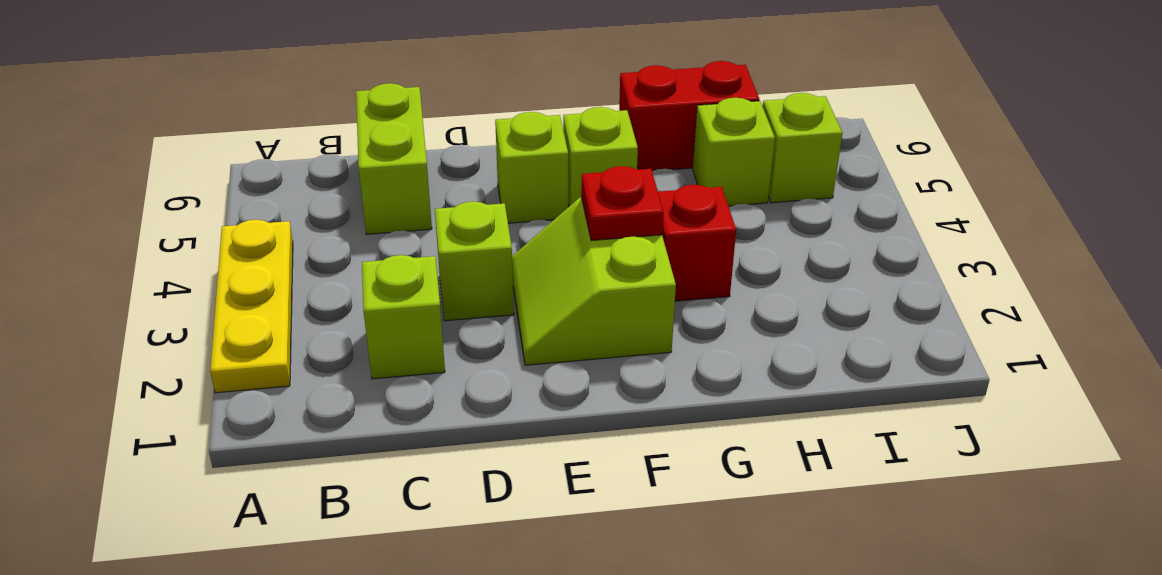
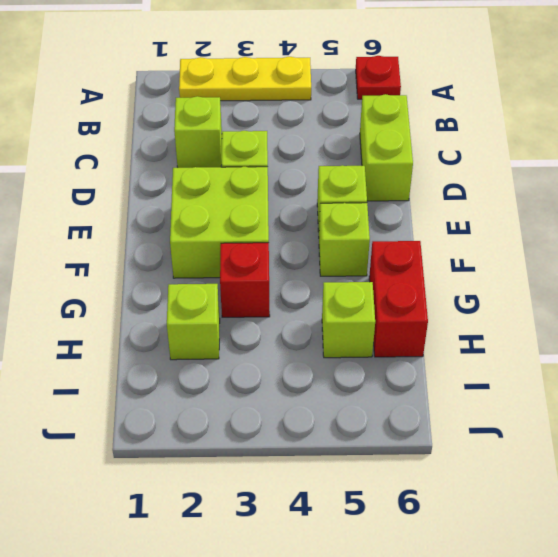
lime 1x2 brick [356,83,432,234] -> lime 1x2 brick turned to [360,94,413,201]
lime 2x2 slope [512,197,676,365] -> lime 2x2 brick [170,167,269,278]
red 1x1 plate [581,166,664,241] -> red 1x1 plate moved to [356,56,401,99]
lime 1x1 brick [763,93,843,203] -> lime 1x1 brick moved to [167,284,220,360]

